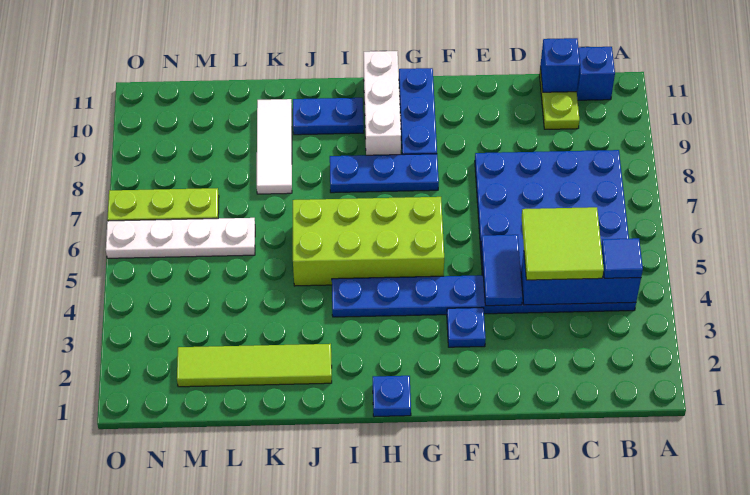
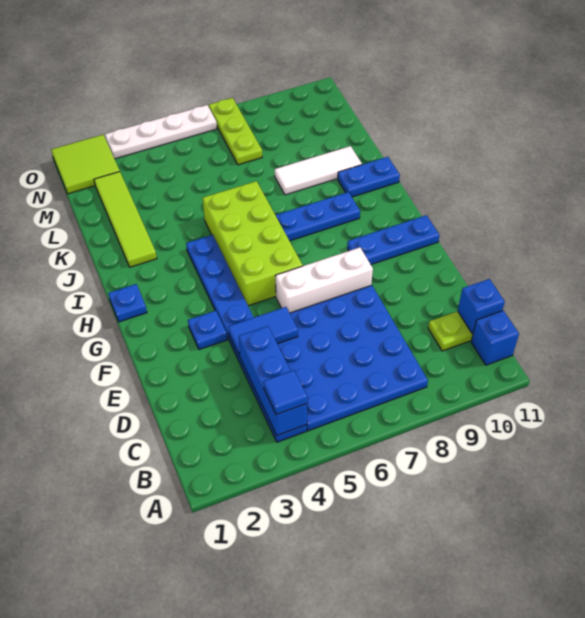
lime 2x2 tile [521,207,604,280] -> lime 2x2 tile moved to [51,135,120,194]
blue 1x3 plate [330,154,439,193] -> blue 1x3 plate turned to [276,192,360,241]
white 1x3 brick [364,51,401,155] -> white 1x3 brick moved to [275,247,373,313]
blue 1x2 plate [293,98,364,135] -> blue 1x2 plate turned to [338,157,400,197]
white 1x4 plate [106,218,255,258] -> white 1x4 plate turned to [105,105,217,159]

